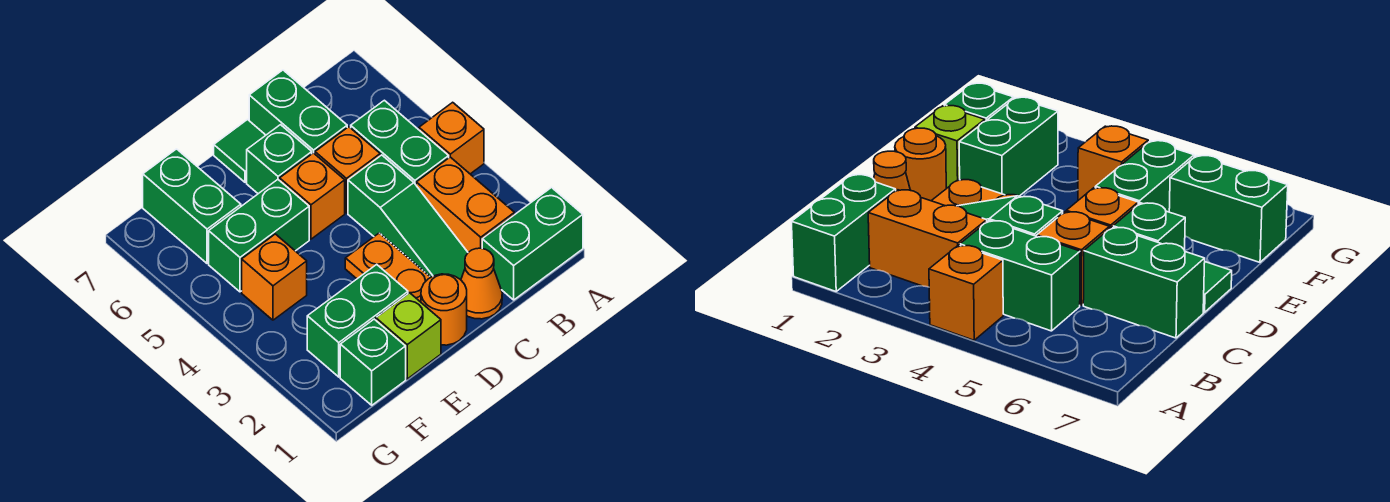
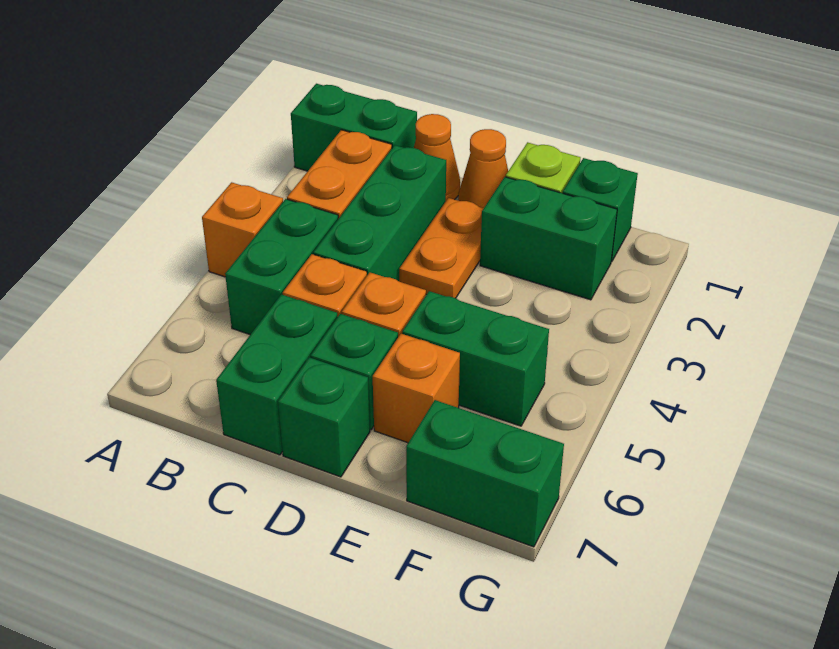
green 1x3 slope [348,155,468,280] -> green 1x3 brick [313,145,446,281]
orange 1x1 round brick [421,274,467,345] -> orange 1x1 cone [458,129,508,208]
green 1x1 tile [214,120,266,182] -> green 1x1 brick [278,357,370,477]
orange 1x1 brick [242,234,307,320] -> orange 1x1 brick moved to [373,334,460,443]
green 1x2 brick [143,149,241,263] -> green 1x2 brick turned to [406,400,564,547]

